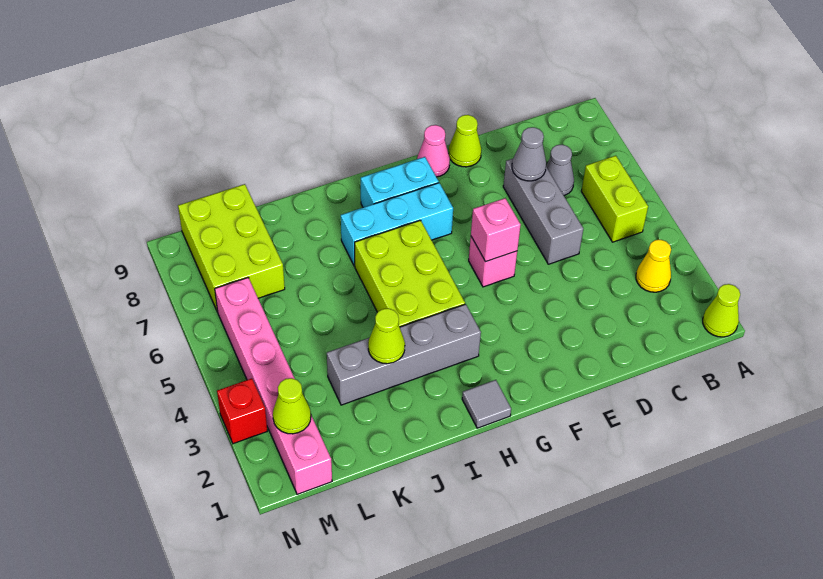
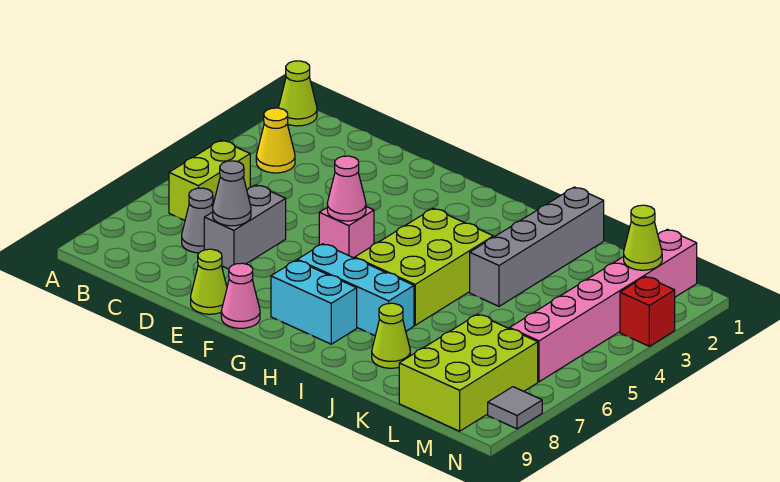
grey 1x3 brick [503,159,583,264] -> grey 1x2 brick [204,185,286,269]
pink 1x1 brick [471,198,521,262] -> pink 1x1 cone [327,156,366,221]
grey 1x1 tile [462,380,511,428] -> grey 1x1 tile moved to [488,387,542,429]
grey 1x4 brick [327,304,481,405] -> grey 1x4 brick turned to [470,187,604,306]
lime 1x1 cone [368,308,405,364] -> lime 1x1 cone moved to [372,303,410,368]

